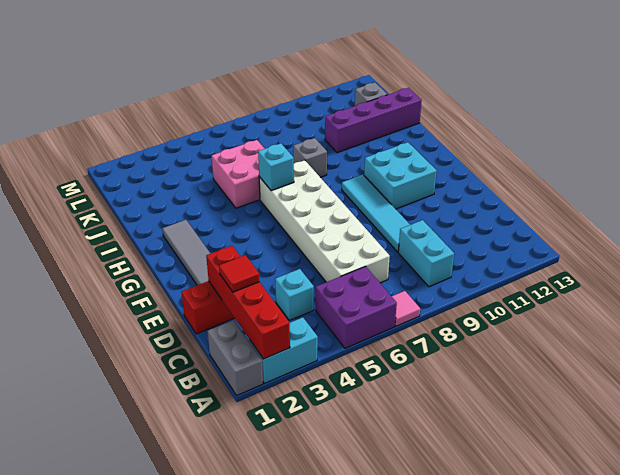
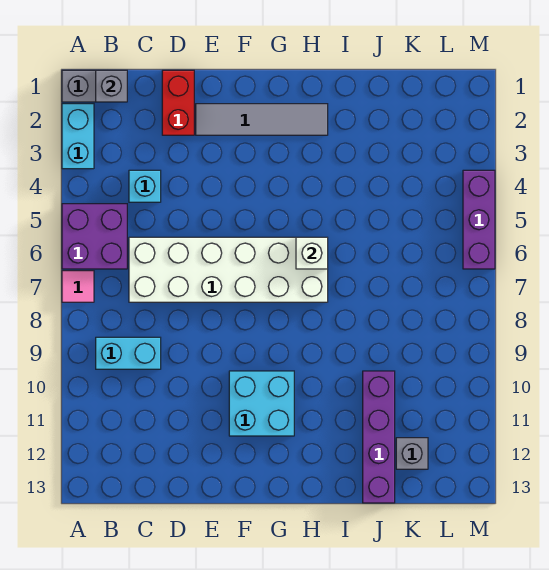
red 1x4 brick [206,246,290,359] -> none
red 1x1 tile [219,255,260,292] -> none
cyan 1x4 tile [342,175,410,252] -> none
cyan 1x1 brick [258,143,294,191] -> white 1x1 brick [296,237,328,269]
pink 2x2 brick [212,140,265,208] -> none
grey 1x1 brick [293,138,327,177] -> grey 1x1 brick moved to [96,70,127,102]
none -> purple 1x3 brick [463,170,495,269]

